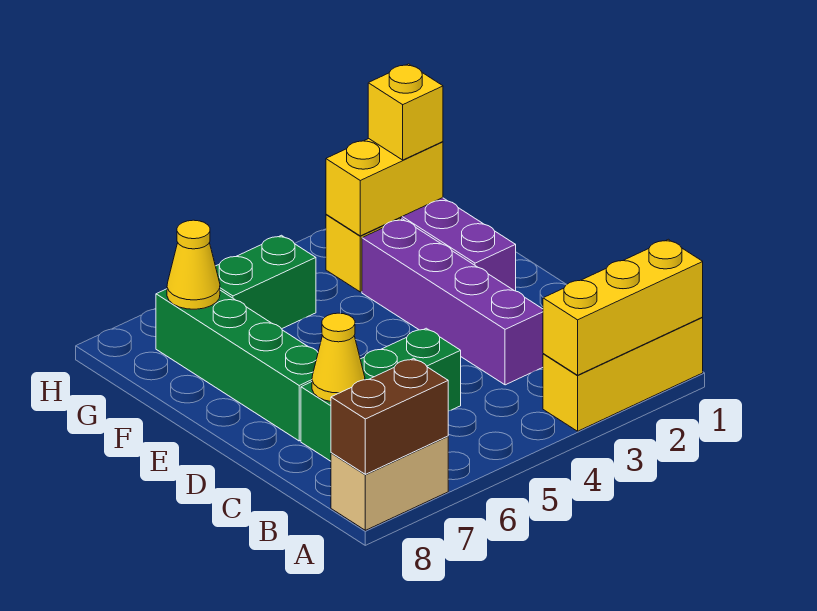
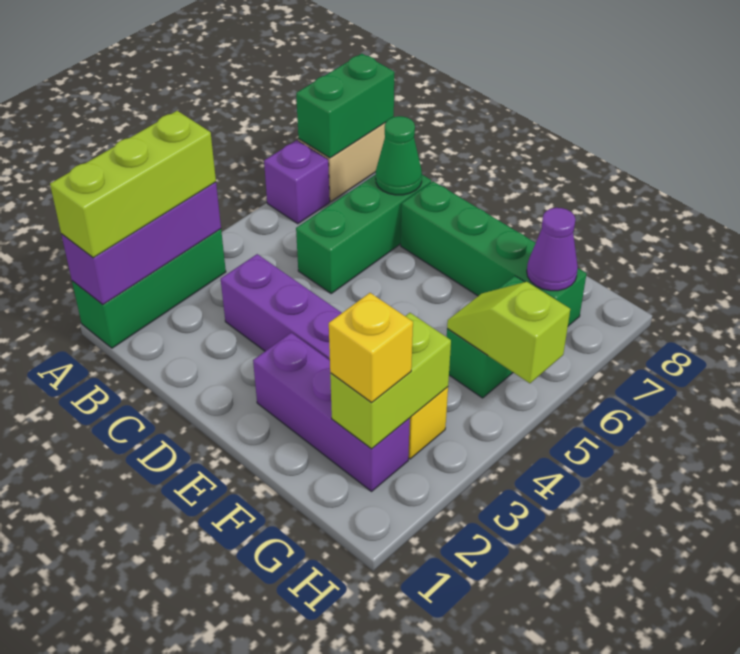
yellow 1x3 brick [543,318,703,431] -> green 1x3 brick [72,229,226,348]
yellow 1x3 brick [543,239,703,375] -> purple 1x3 brick [61,182,221,304]
none -> lime 1x3 brick [50,111,216,258]
none -> purple 1x1 brick [264,140,330,224]
brown 1x2 brick [331,358,448,474] -> green 1x2 brick [296,54,394,158]
yellow 1x1 cone [312,313,365,402] -> green 1x1 cone [376,116,422,195]
yellow 1x2 brick [326,139,443,236] -> lime 1x2 brick [330,313,451,449]
none -> lime 1x2 slope [447,282,570,383]
yellow 1x1 cone [167,220,220,309] -> purple 1x1 cone [527,208,578,291]

